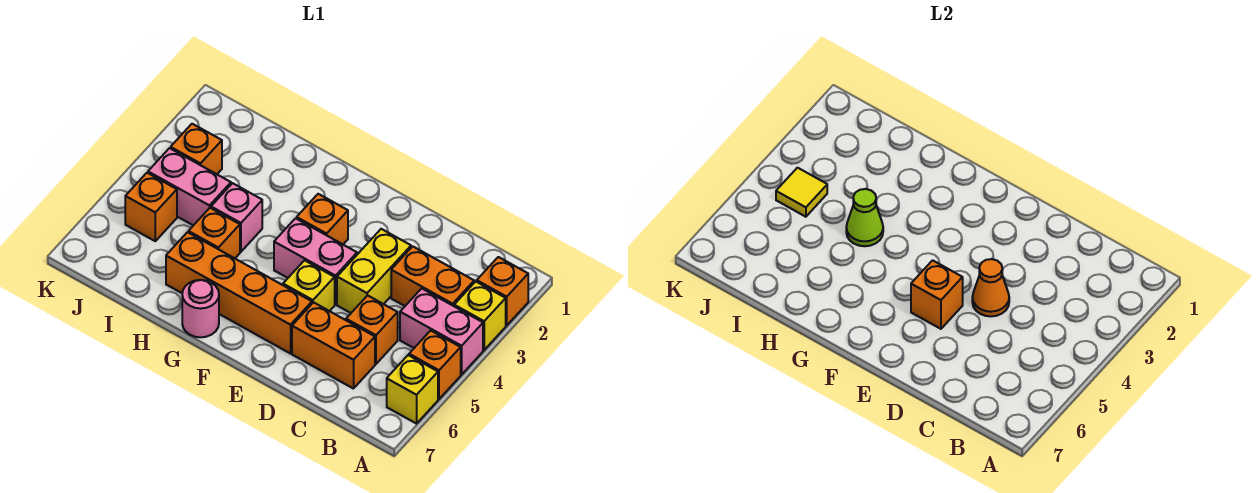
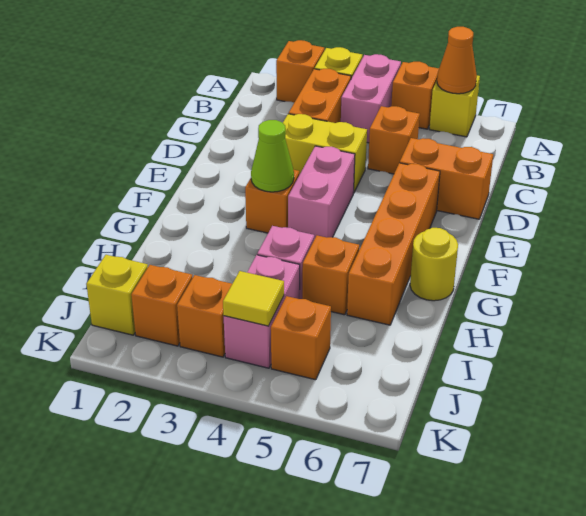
orange 1x2 brick [292,302,375,389] -> orange 1x2 brick turned to [400,138,493,219]
orange 1x1 cone [972,259,1009,316] -> orange 1x1 cone moved to [437,27,477,94]
yellow 1x1 brick [283,260,335,311] -> yellow 1x1 brick moved to [86,255,148,335]
orange 1x1 brick [911,260,963,329] -> orange 1x1 brick moved to [131,265,192,346]
pink 1x1 round brick [182,280,219,337] -> yellow 1x1 round brick [410,228,458,301]
lime 1x1 cone [846,189,883,246] -> lime 1x1 cone moved to [251,120,294,192]

